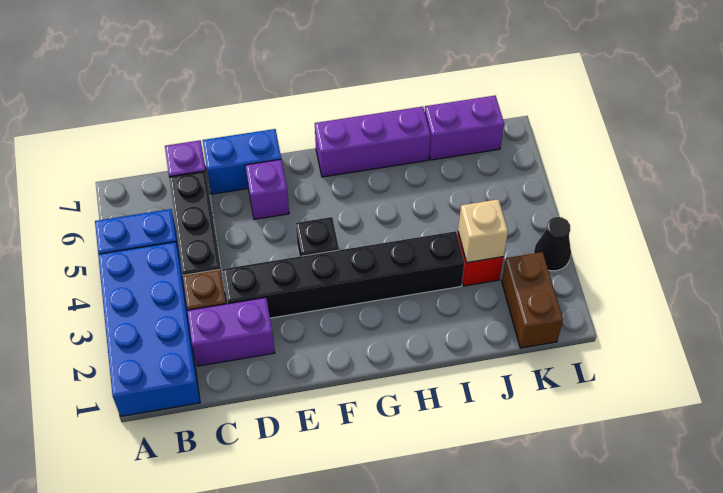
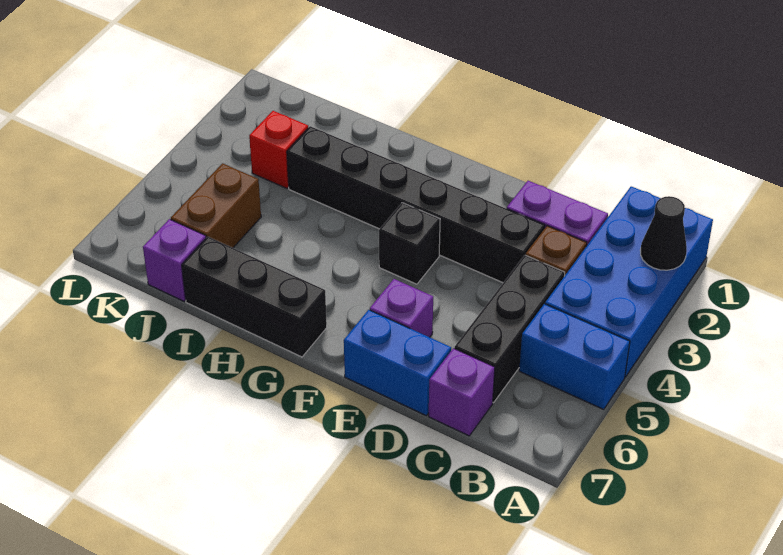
purple 1x3 brick [315,107,431,177] -> black 1x3 brick [182,237,327,357]
tan 1x1 brick [458,199,508,262] -> none
purple 1x2 brick [425,95,504,160] -> purple 1x1 brick [143,219,206,301]
brown 1x2 brick [502,252,563,348] -> brown 1x2 brick moved to [171,163,261,248]
black 1x1 cone [534,217,571,271] -> black 1x1 cone moved to [640,196,687,270]

